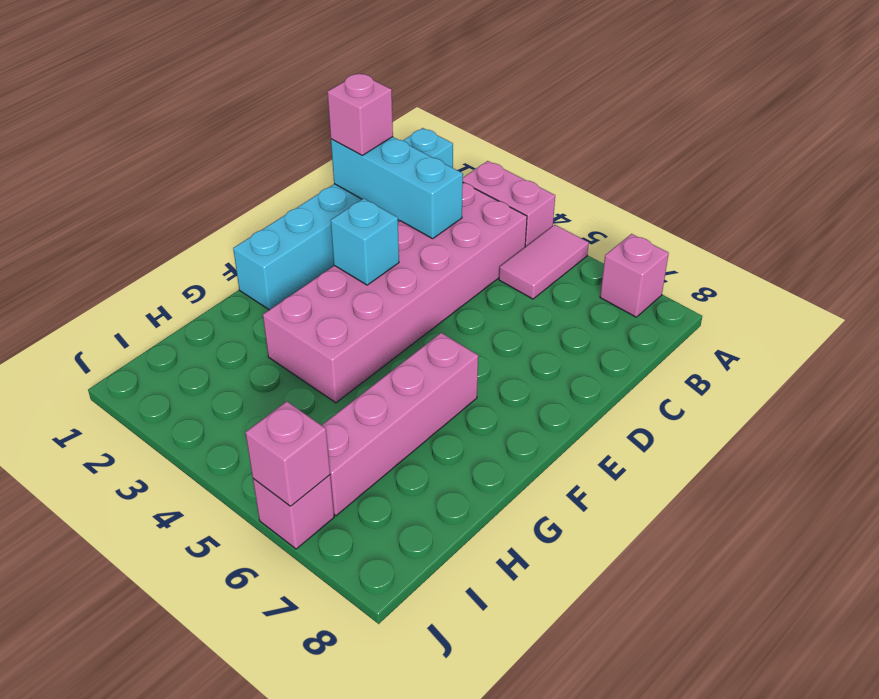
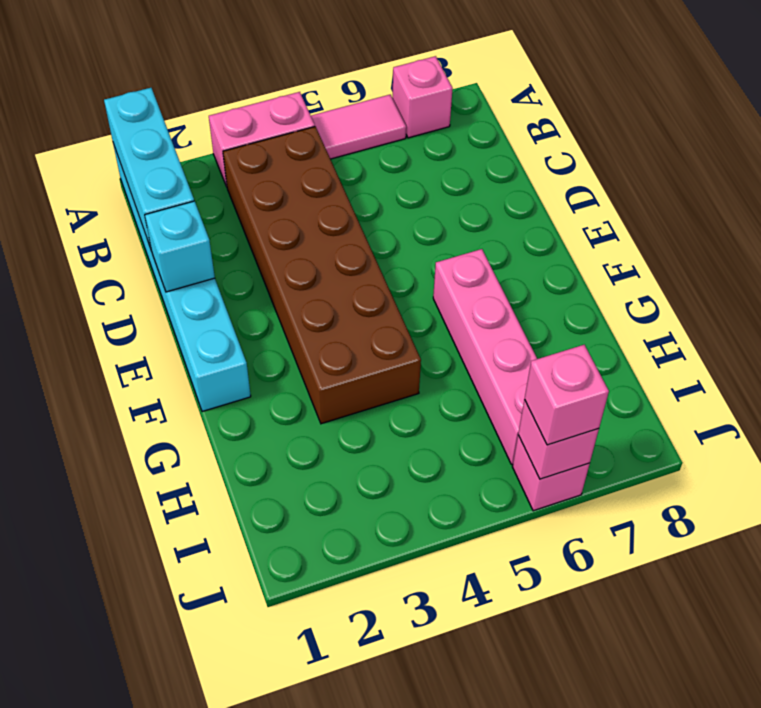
pink 1x2 tile [499,225,589,299] -> pink 1x2 tile turned to [311,95,406,159]
pink 2x6 brick [263,183,527,403] -> brown 2x6 brick [223,127,421,424]
cyan 1x3 brick [331,137,463,239] -> cyan 1x3 brick turned to [104,88,194,251]
pink 1x1 brick [328,73,393,155] -> pink 1x1 brick moved to [525,345,609,445]
cyan 1x1 brick [331,198,399,285] -> cyan 1x1 brick moved to [145,201,215,292]

